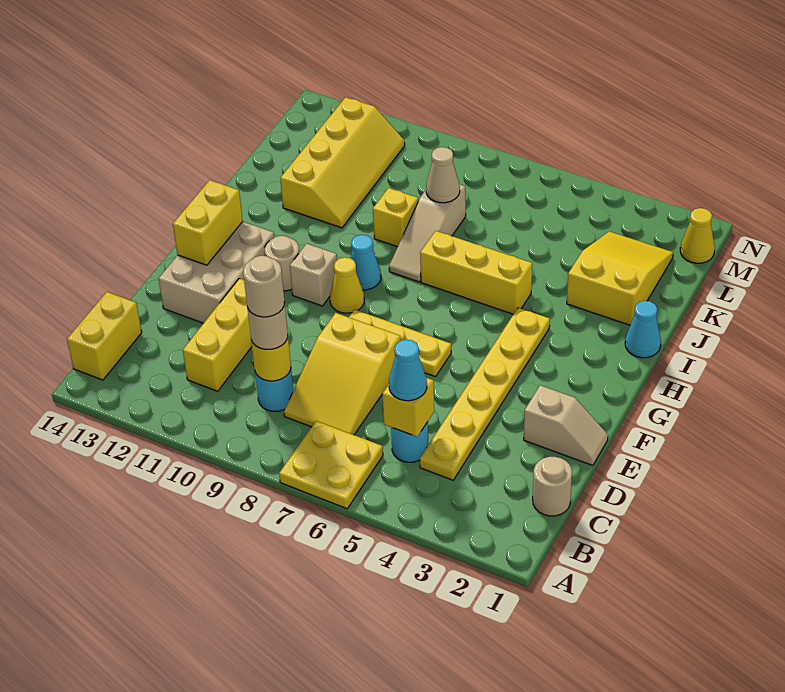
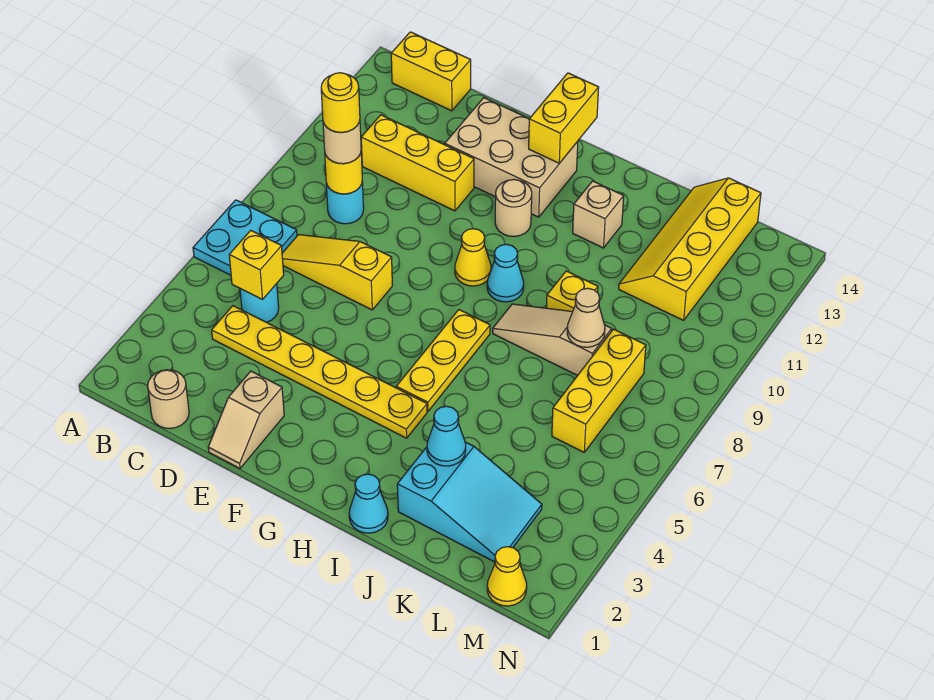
yellow 2x2 plate [279,421,383,509] -> cyan 2x2 plate [193,200,297,275]
cyan 1x1 cone [389,340,427,401] -> cyan 1x1 cone moved to [427,406,466,466]
yellow 2x3 slope [284,313,401,435] -> yellow 1x3 slope [282,235,392,310]
tan 1x1 round brick [243,256,285,317] -> yellow 1x1 round brick [321,73,360,132]
yellow 1x3 plate [349,309,451,377] -> yellow 1x3 plate moved to [396,310,490,411]
yellow 1x2 brick [173,180,243,265] -> yellow 1x2 brick turned to [529,73,599,163]
tan 1x1 brick [290,244,337,306] -> tan 1x1 brick moved to [573,181,624,248]
yellow 1x3 brick [420,231,532,314] -> yellow 1x3 brick moved to [552,329,646,452]
yellow 2x3 slope [567,231,673,325] -> cyan 2x3 slope [397,442,542,562]
yellow 2x4 slope [280,97,405,228] -> yellow 2x4 slope turned to [619,178,761,320]

